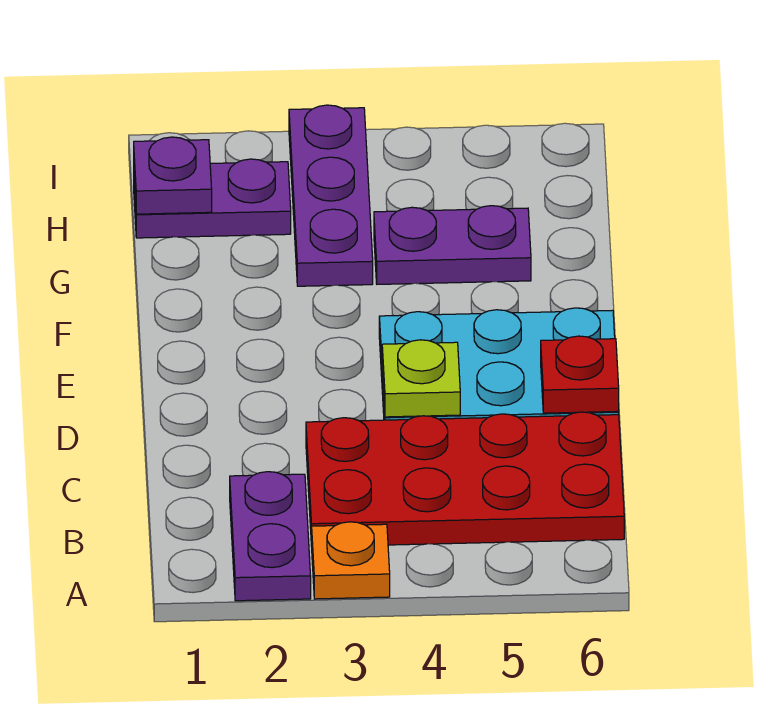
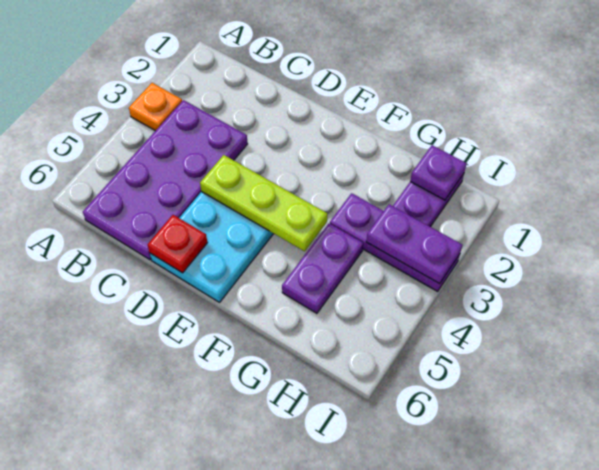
purple 1x2 plate [230,472,311,601] -> purple 1x2 plate moved to [366,204,462,284]
red 2x4 plate [306,412,624,546] -> purple 2x4 plate [83,100,248,260]
lime 1x1 plate [382,340,460,417] -> lime 1x3 plate [200,155,327,251]

